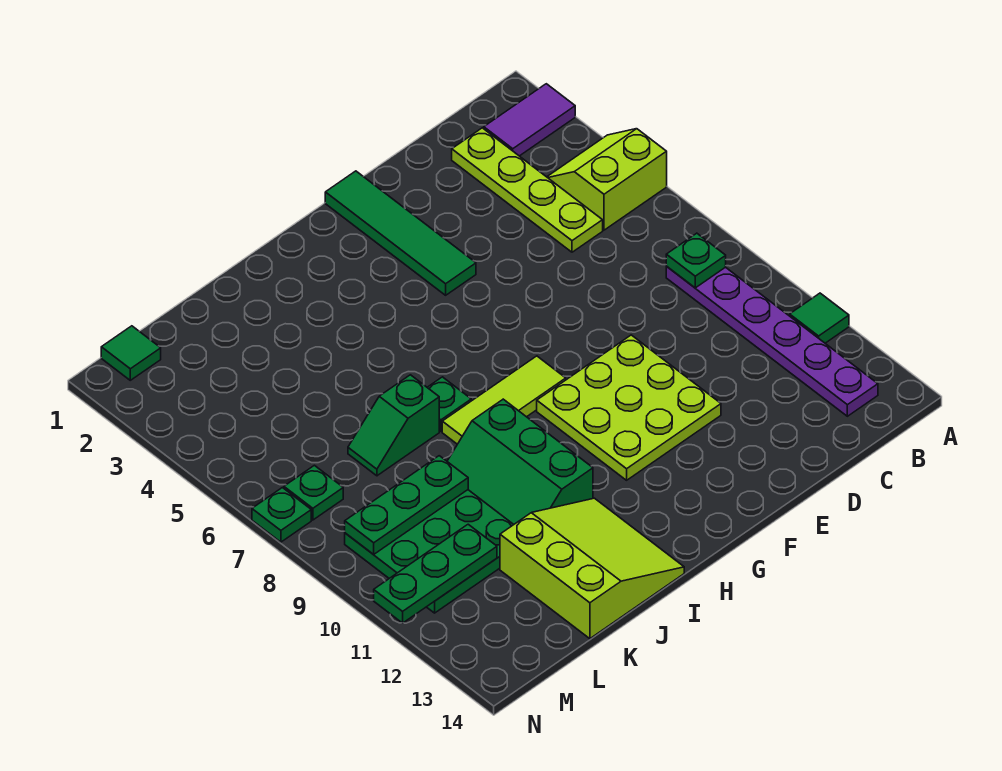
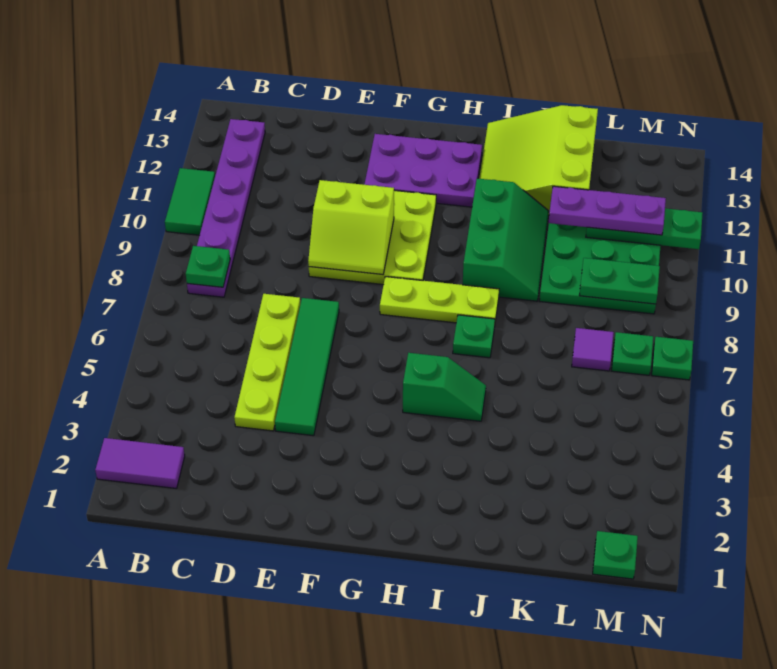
lime 2x2 slope [547,129,667,230] -> lime 2x2 slope moved to [308,180,394,275]
green 1x1 tile [790,293,849,343] -> green 1x2 tile [165,168,215,235]
lime 1x4 plate [452,128,603,252] -> lime 1x4 plate moved to [234,294,300,431]
green 1x4 tile [325,171,476,295] -> green 1x4 tile moved to [275,298,339,436]
none -> purple 2x3 plate [364,134,482,207]
lime 1x3 tile [442,356,566,444] -> lime 1x3 plate [380,277,499,323]
green 1x2 slope [348,375,439,476] -> green 1x2 slope moved to [403,353,486,421]
green 1x3 plate [345,456,468,554] -> green 1x2 plate [580,258,660,304]
none -> purple 1x3 plate [549,186,666,235]
none -> purple 1x1 tile [572,328,614,371]
green 1x1 tile [101,326,161,380] -> green 1x1 plate [593,531,638,579]

